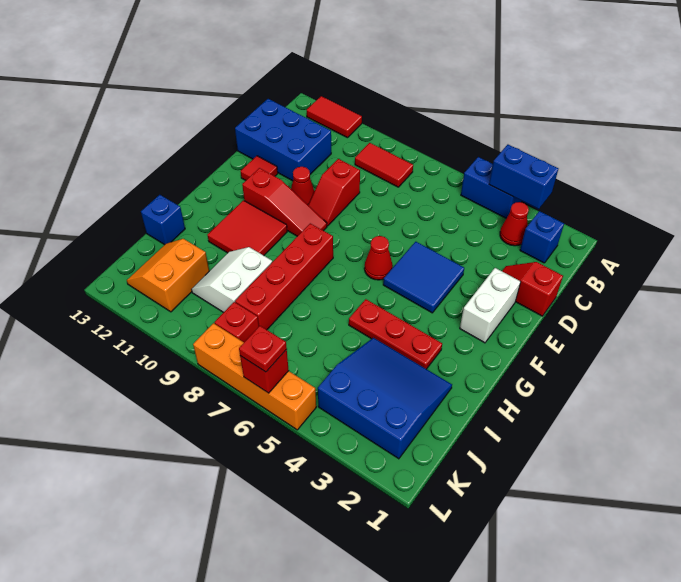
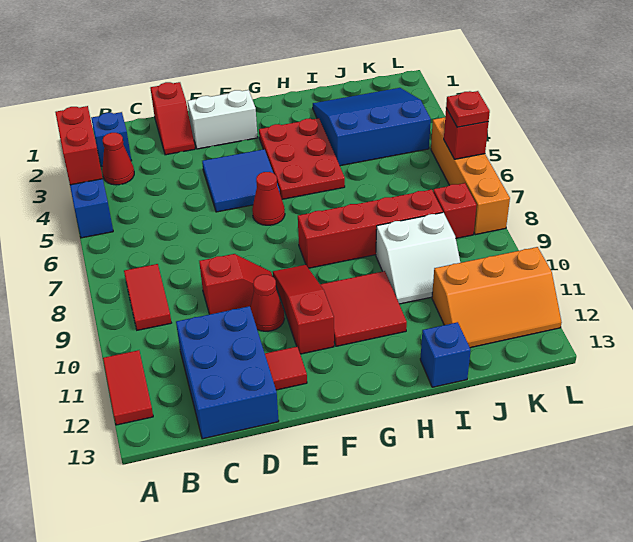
blue 1x2 brick [489,145,558,209] -> red 1x2 brick [55,106,103,185]
red 1x3 plate [349,299,442,369] -> red 2x3 plate [259,118,345,199]
blue 3x3 slope [318,338,452,459] -> blue 3x3 slope turned to [313,88,431,166]
orange 2x2 slope [127,239,209,312] -> orange 2x3 slope [432,247,562,348]

